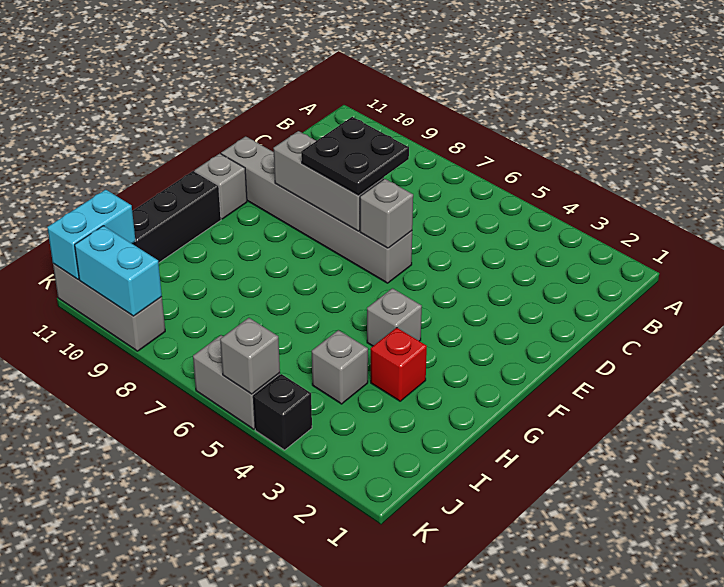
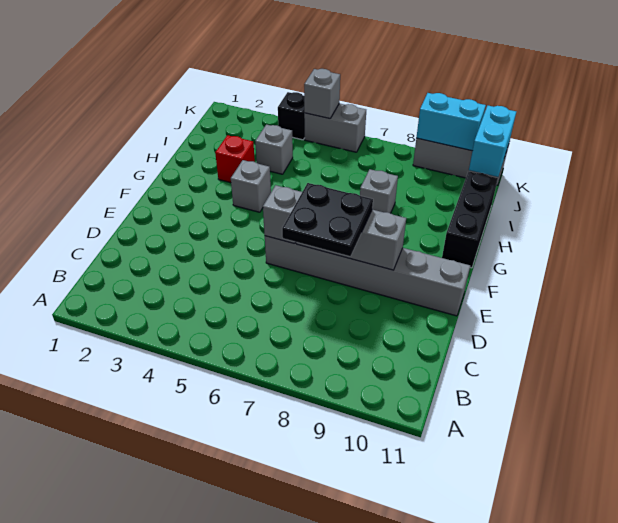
grey 1x1 brick [195,153,247,219] -> grey 1x1 brick moved to [360,169,398,213]

